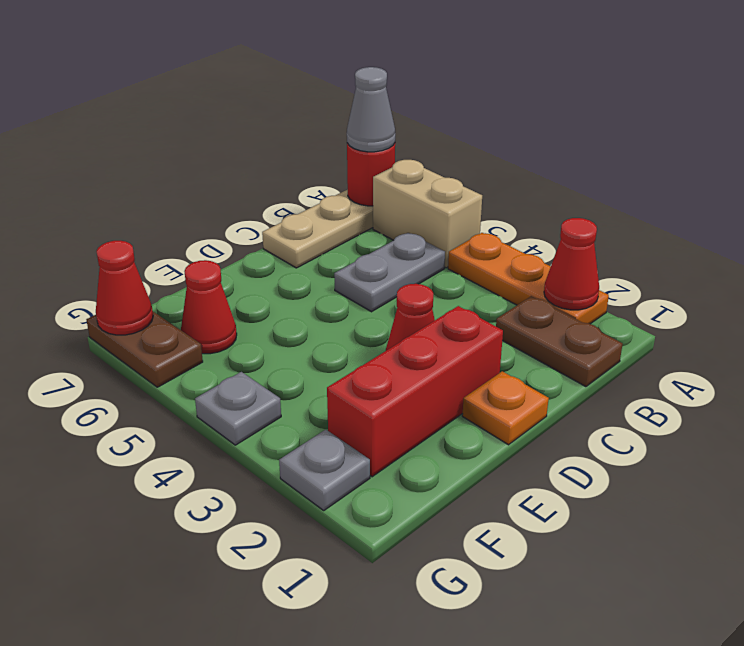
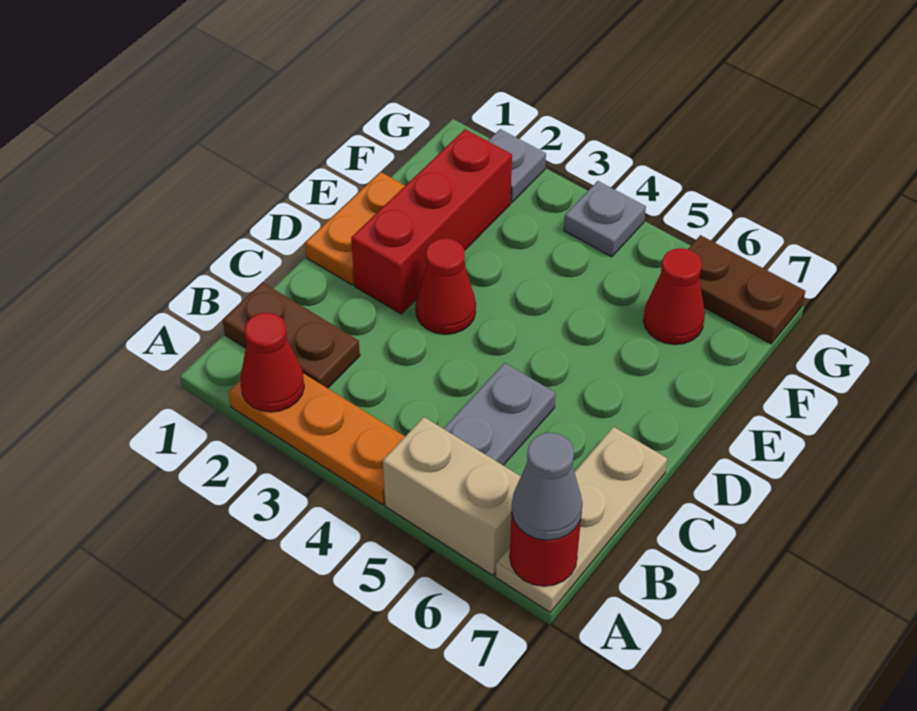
orange 1x1 plate [462,371,549,445] -> orange 1x2 plate [305,172,405,285]
red 1x1 cone [96,241,153,335] -> none

